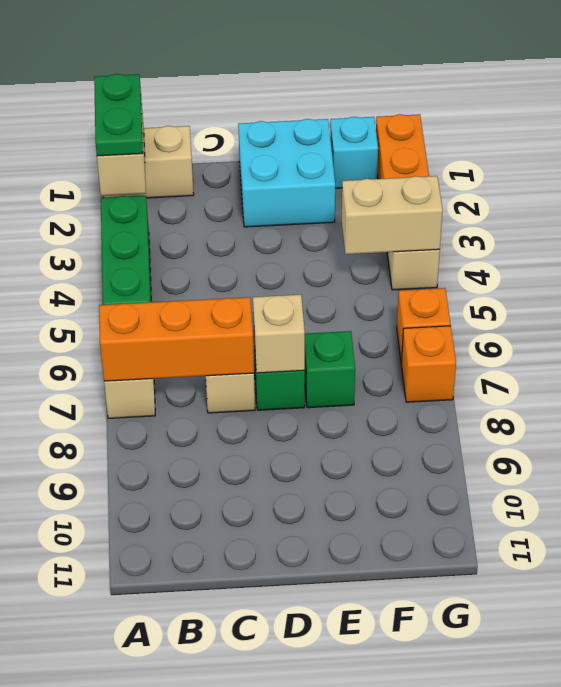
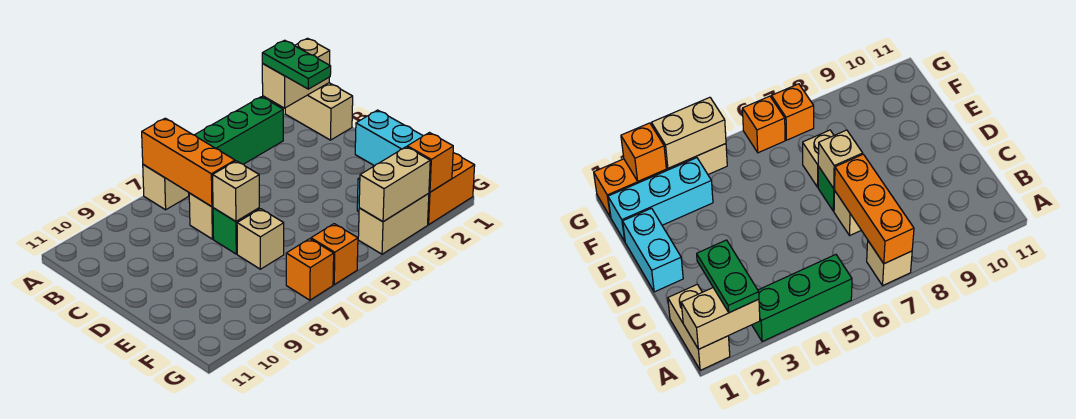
green 1x2 plate [94,74,143,156] -> green 1x2 plate turned to [262,40,331,89]
cyan 2x2 brick [238,119,335,227] -> cyan 1x2 brick [355,110,423,166]
green 1x1 brick [304,331,355,408] -> tan 1x1 brick [237,209,284,269]
cyan 1x1 brick [330,117,378,188] -> cyan 1x3 brick [608,158,713,241]
tan 1x2 brick [342,176,443,254] -> tan 1x2 brick turned to [359,147,430,222]
none -> orange 1x1 brick [407,133,453,192]

